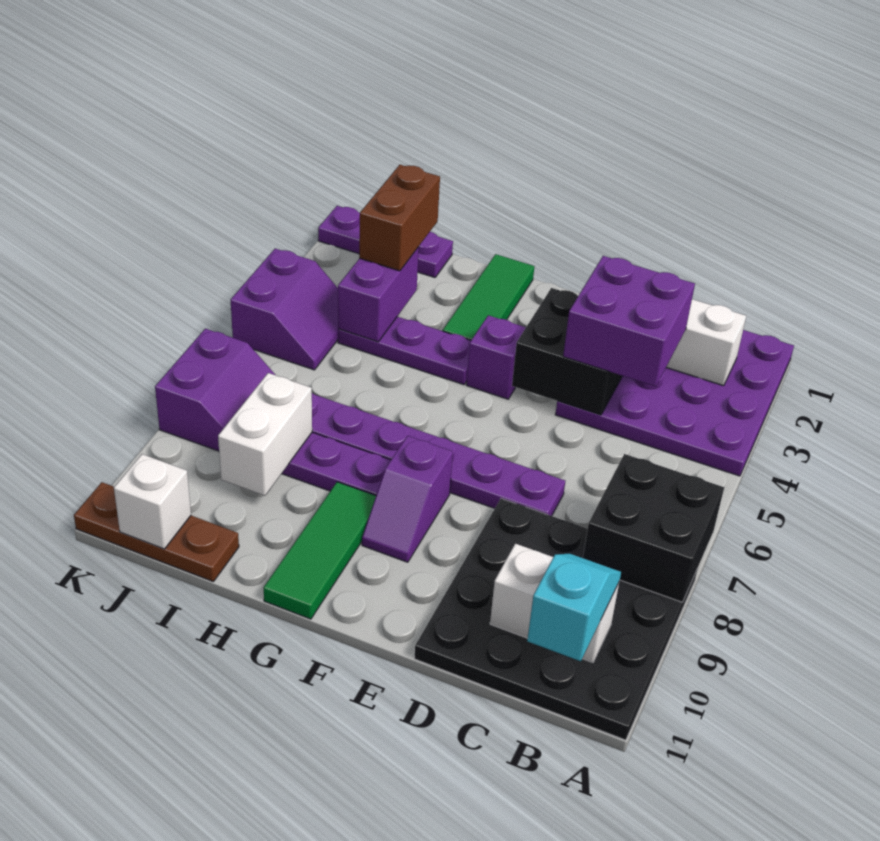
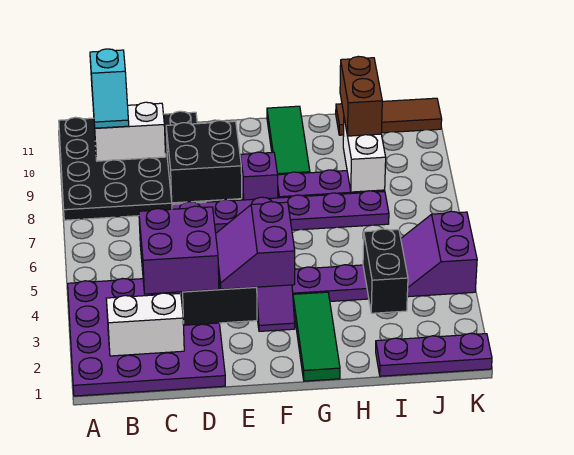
black 2x2 brick [583,454,724,602] -> black 2x2 brick moved to [166,120,242,203]
brown 1x2 brick [359,165,440,271] -> brown 1x2 brick moved to [340,56,382,136]
purple 1x2 brick [338,247,419,342] -> black 1x2 brick [363,229,408,313]
brown 1x3 plate [74,482,239,581] -> brown 1x3 tile [336,98,442,135]
purple 2x2 slope [155,329,275,451] -> purple 2x2 slope moved to [216,202,295,289]
white 1x1 brick [114,454,191,549] -> none

